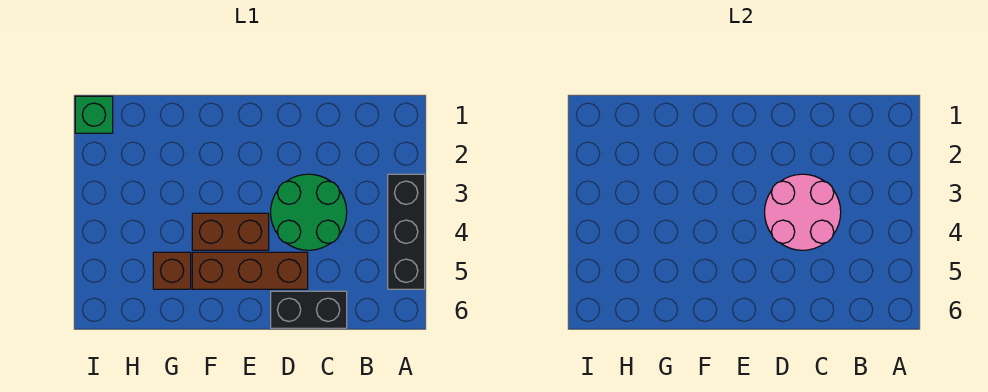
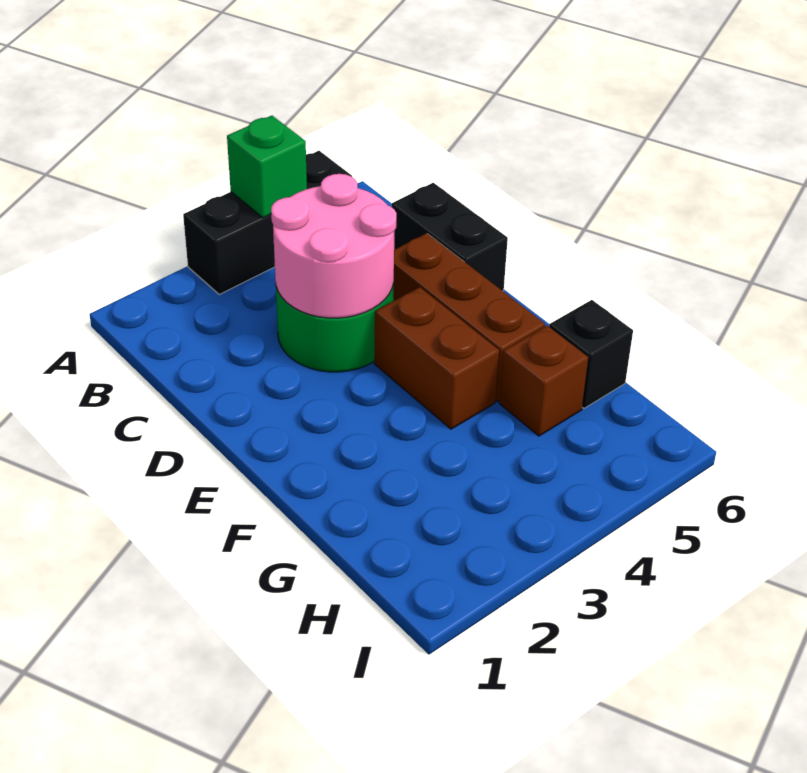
none -> black 1x1 brick [549,300,633,408]
green 1x1 brick [75,96,113,133] -> green 1x1 brick moved to [227,116,307,218]

